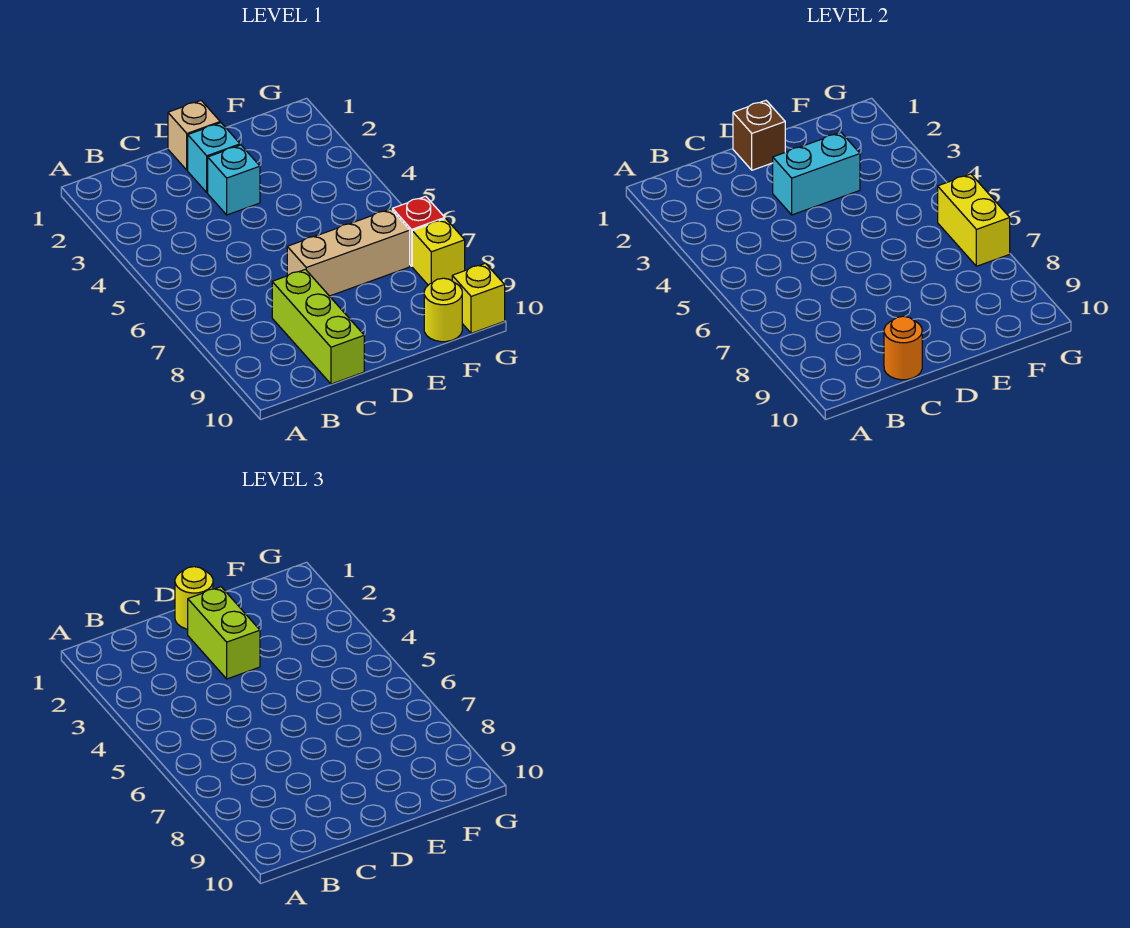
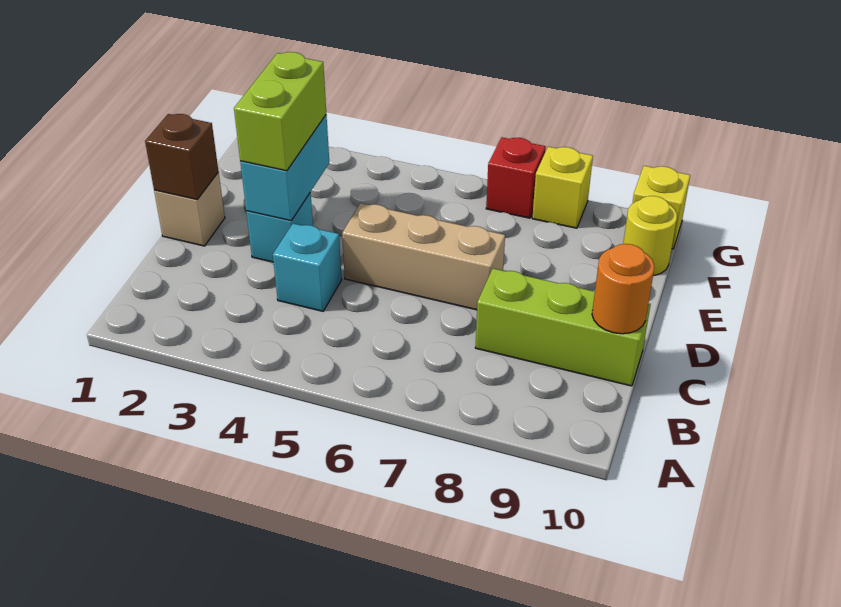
yellow 1x1 round brick [175,567,213,629] -> none
cyan 1x1 brick [188,123,240,193] -> cyan 1x1 brick moved to [273,224,342,311]
lime 1x2 brick [188,587,260,679] -> lime 1x2 brick turned to [234,52,326,171]
tan 1x3 brick [287,209,410,296] -> tan 1x3 brick turned to [342,203,505,310]
yellow 1x2 brick [938,174,1010,266] -> none

